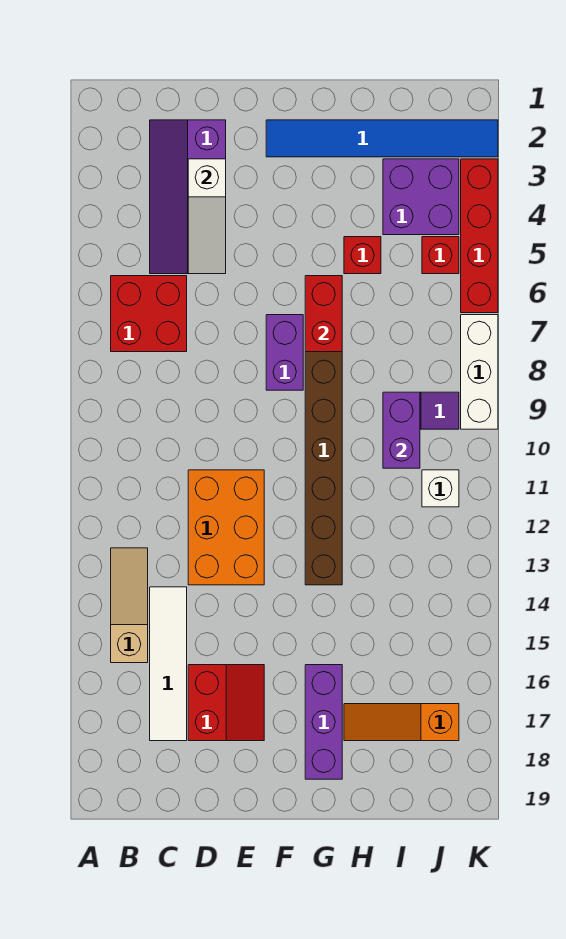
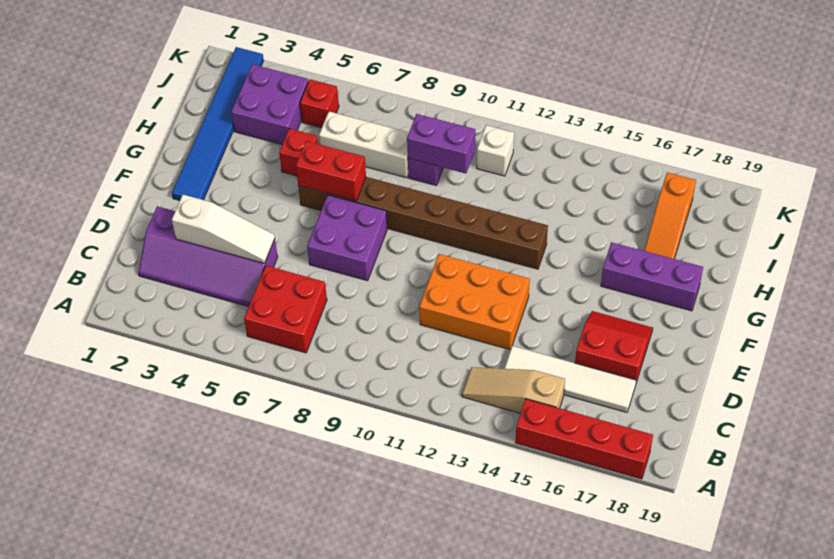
purple 1x2 brick [266,315,303,390] -> purple 2x2 brick [307,195,387,281]
red 1x4 brick [461,159,498,313] -> red 1x4 brick moved to [515,399,653,479]
white 1x3 brick [461,315,498,429] -> white 1x3 brick moved to [319,112,409,178]

